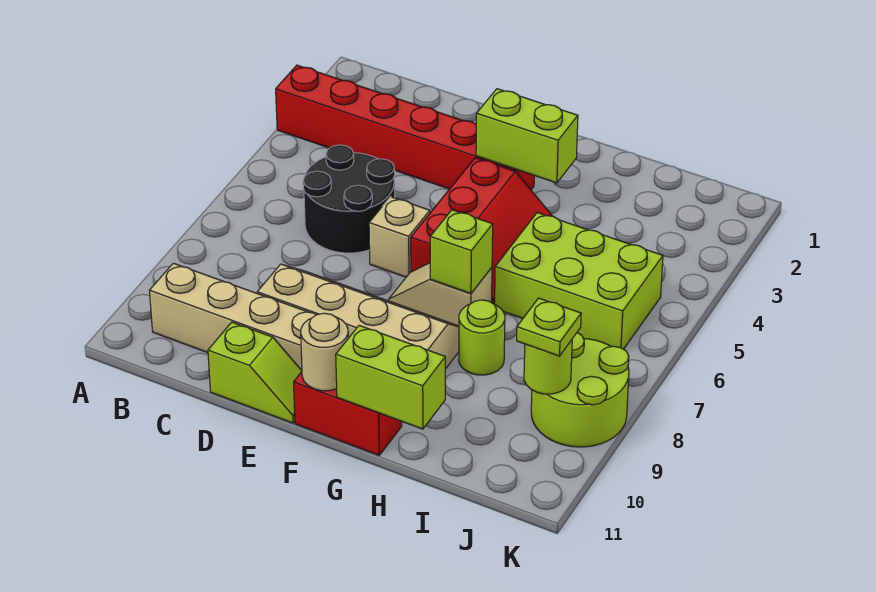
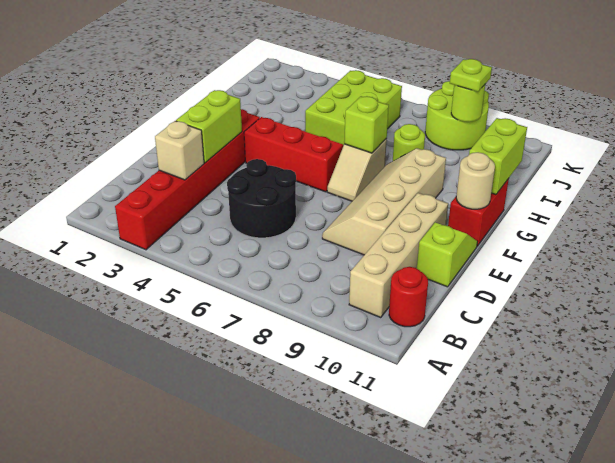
none -> red 1x1 round brick [389,267,428,327]
tan 1x1 brick [369,197,430,277] -> tan 1x1 brick moved to [155,121,204,180]
lime 1x2 brick [476,89,578,183] -> lime 1x2 brick moved to [176,90,242,163]

